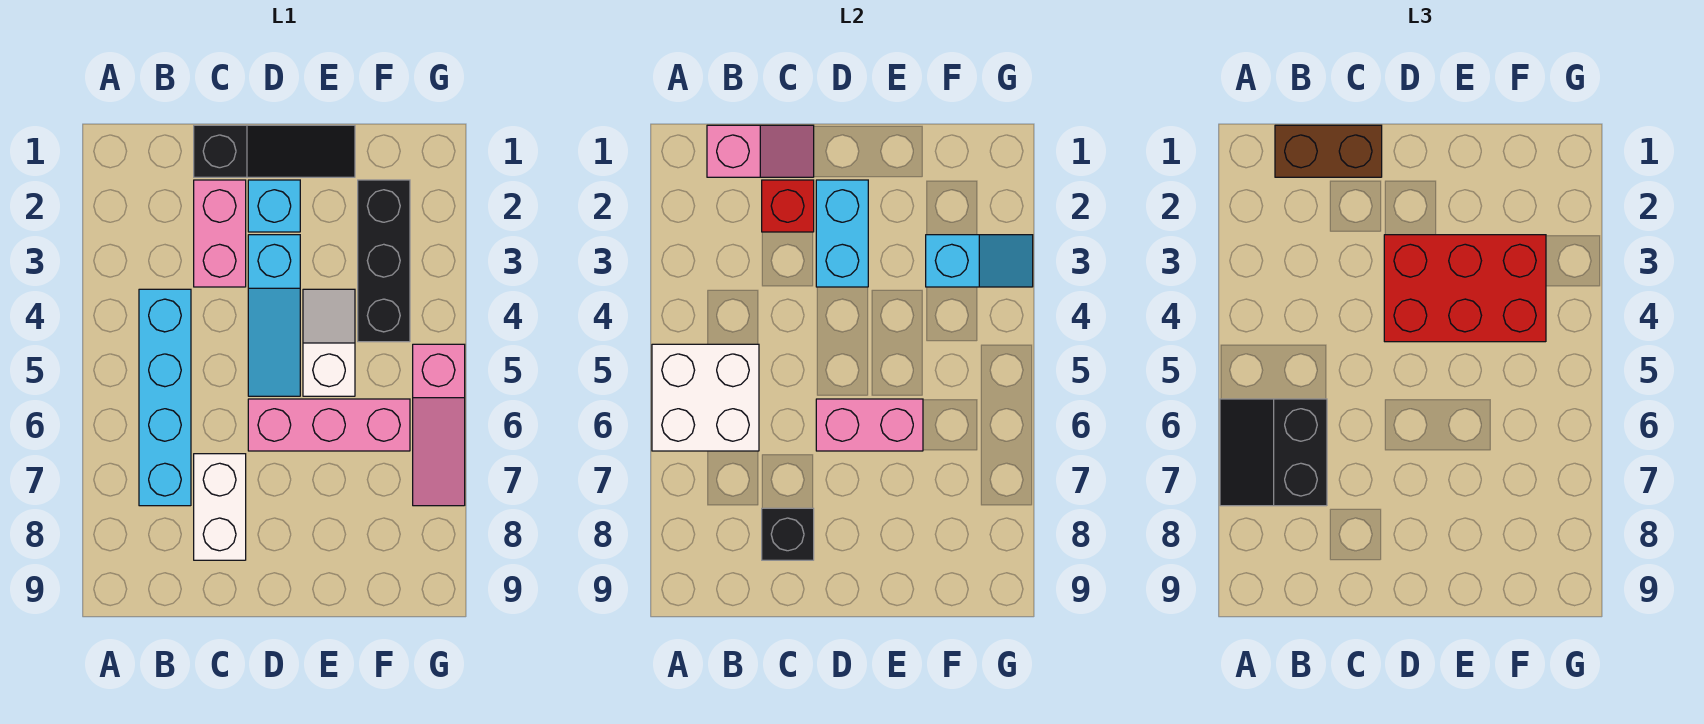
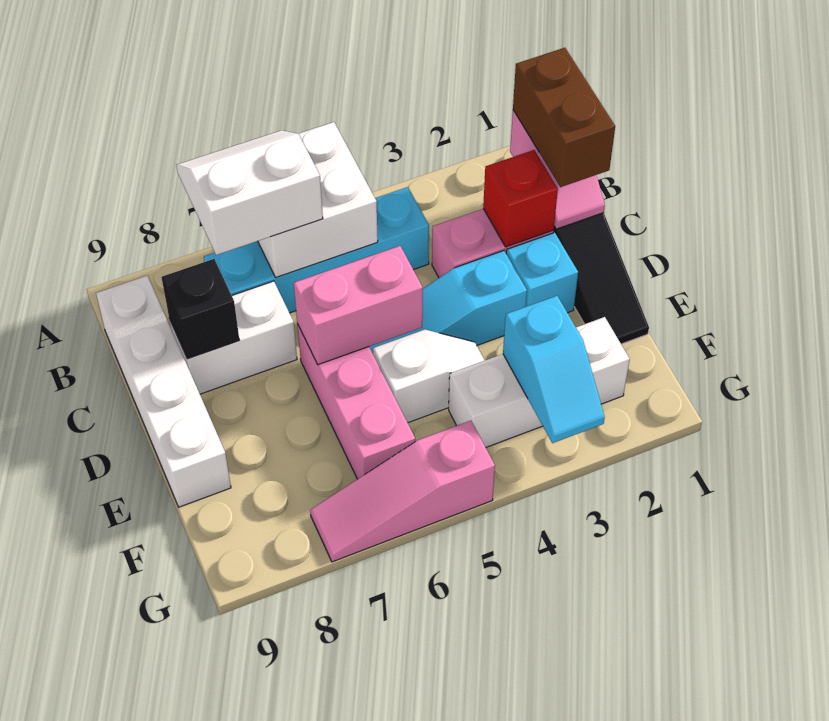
black 2x2 slope [1220,399,1327,506] -> white 2x2 slope [176,131,323,255]
none -> white 1x4 brick [96,276,231,507]
cyan 1x2 brick [816,180,868,287] -> none
red 2x3 brick [1384,235,1546,342] -> none
pink 1x2 brick [816,399,923,451] -> pink 1x2 brick turned to [294,246,423,365]
black 1x3 brick [358,180,410,342] -> white 1x3 brick [449,317,630,447]

